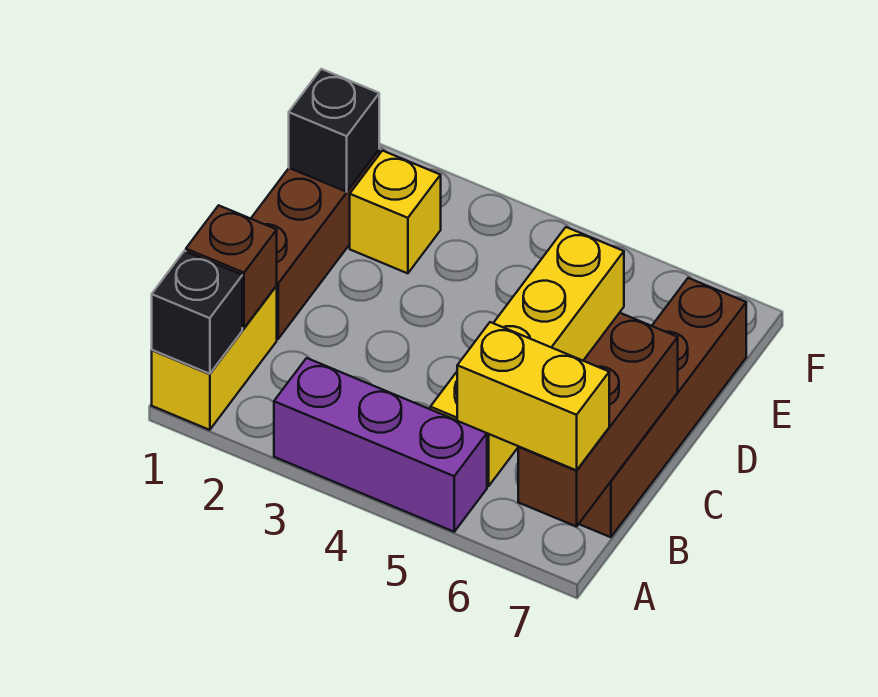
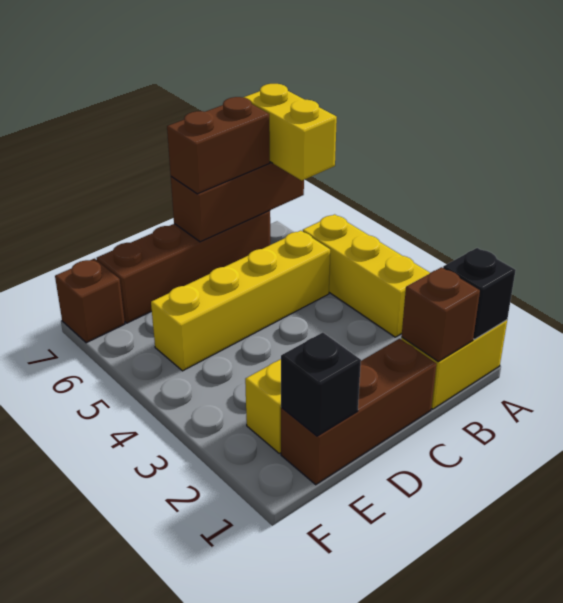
purple 1x3 brick [274,358,487,532] -> yellow 1x3 brick [303,214,430,337]
none -> brown 1x2 brick [167,97,270,194]
none -> brown 1x1 brick [55,259,125,343]

